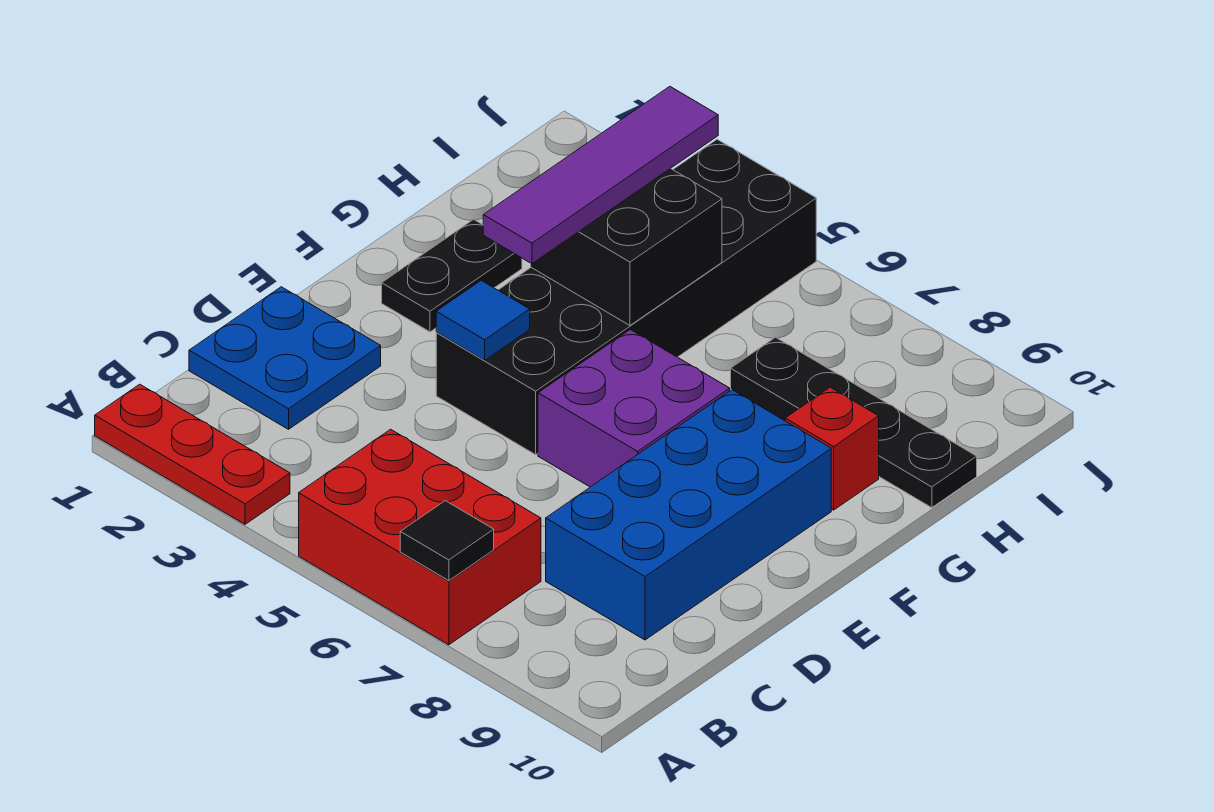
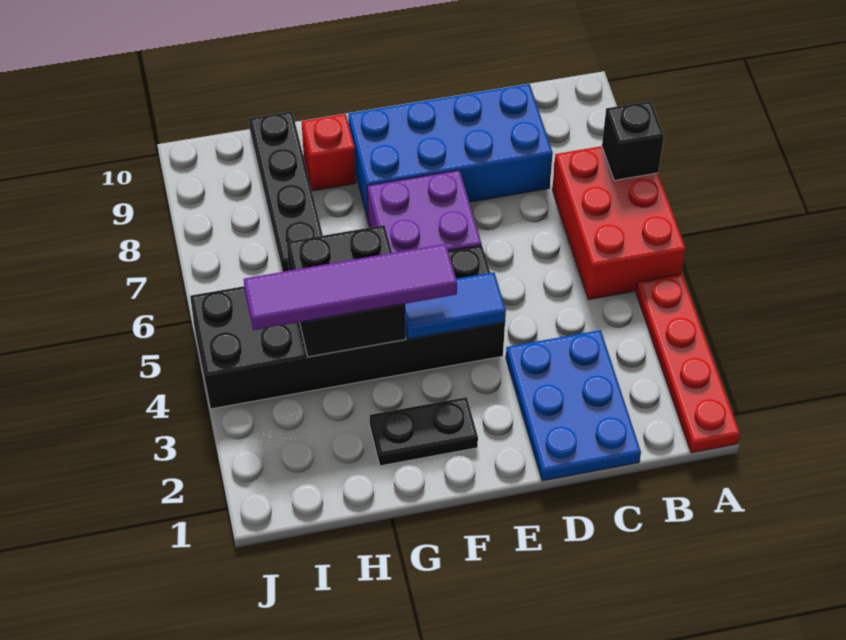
red 1x3 plate [95,384,290,524] -> red 1x4 plate [636,274,740,453]
black 1x1 tile [400,501,494,581] -> black 1x1 brick [602,101,664,180]
blue 2x2 plate [189,287,381,429] -> blue 2x3 plate [506,330,641,481]
blue 1x1 tile [436,281,530,360] -> blue 1x2 tile [406,272,506,339]

